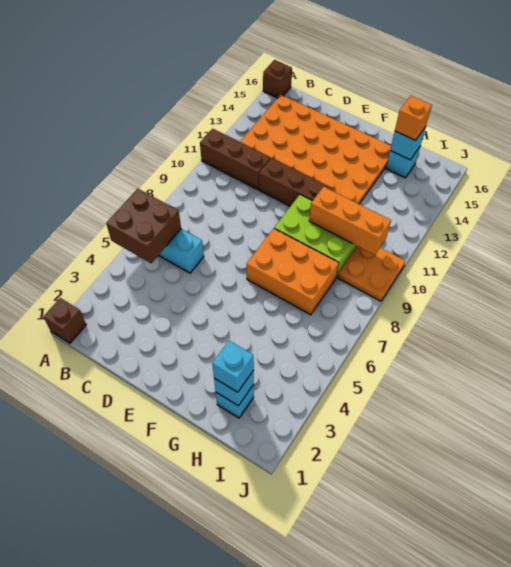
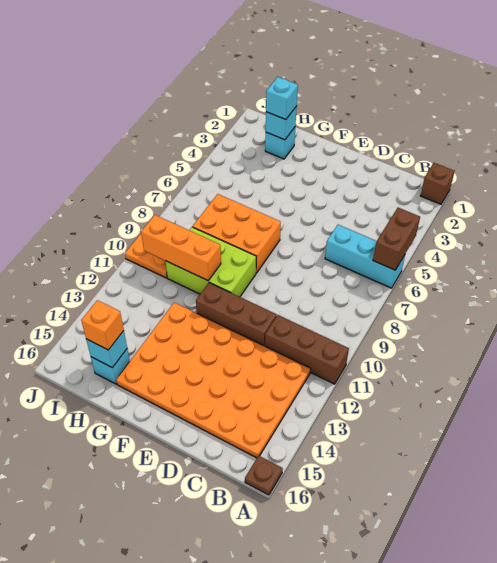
brown 2x2 brick [106,189,181,263] -> brown 1x2 brick [373,208,420,270]
brown 1x1 brick [263,60,292,98] -> brown 1x1 plate [245,456,283,495]

